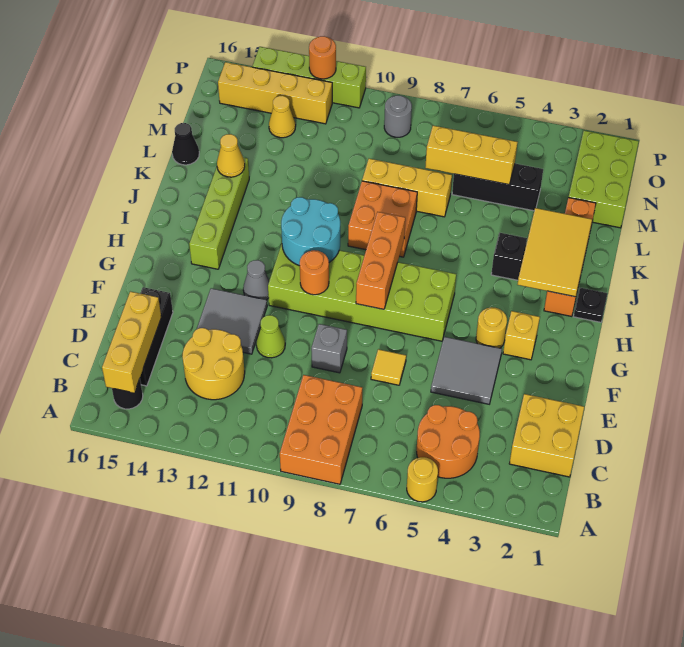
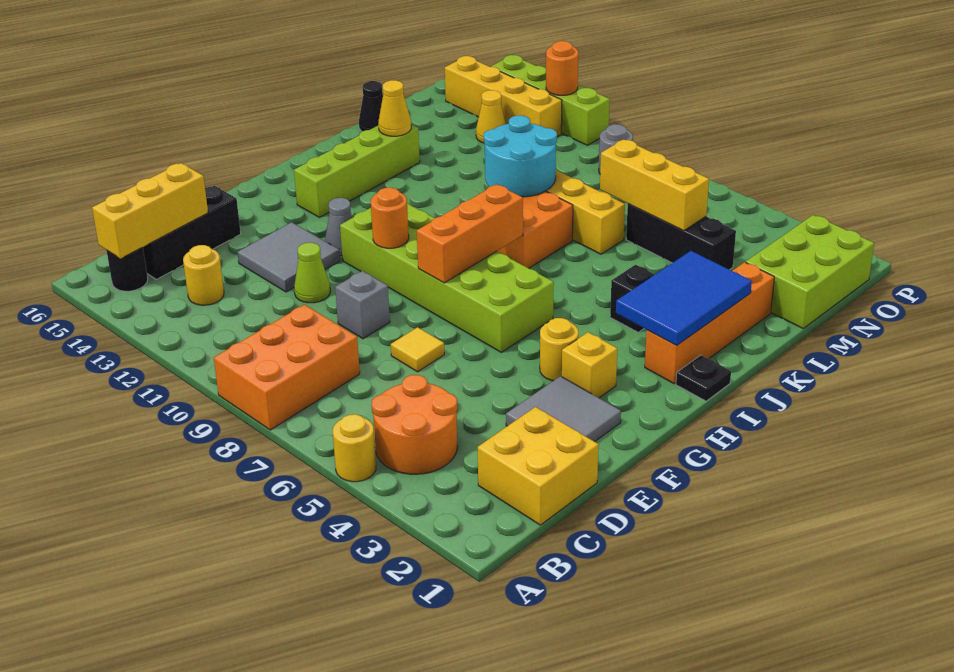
yellow 2x2 round brick [182,328,245,400] -> yellow 1x1 round brick [183,245,224,305]
grey 2x2 tile [431,337,502,404] -> grey 2x2 tile moved to [506,376,621,442]
cyan 2x2 round brick [281,197,340,266] -> cyan 2x2 round brick moved to [484,115,557,197]
yellow 2x3 tile [517,208,592,297] -> blue 2x3 tile [616,251,752,345]

